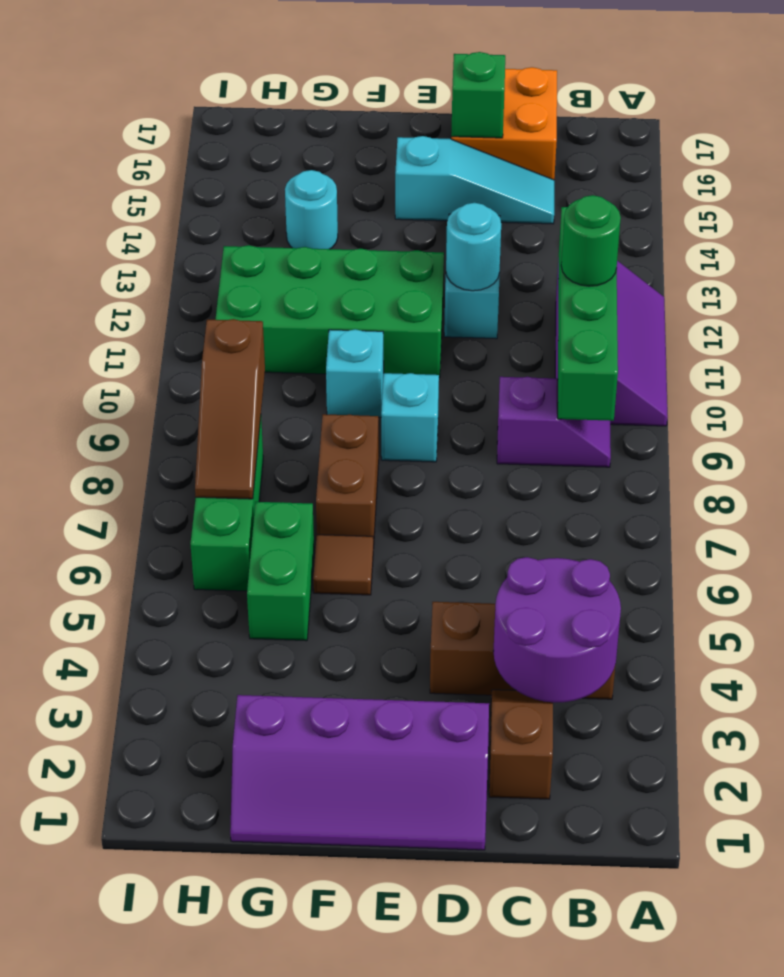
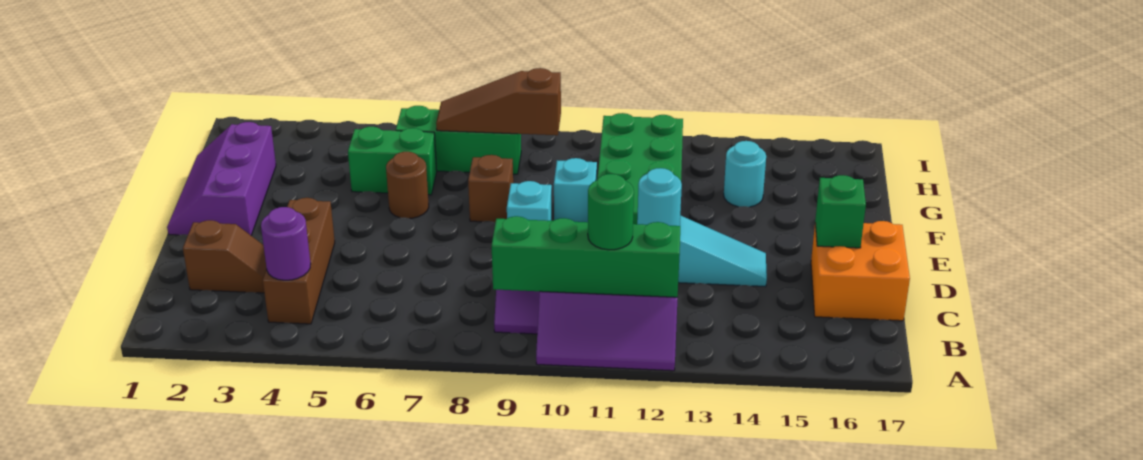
purple 2x2 round brick [493,557,621,703] -> purple 1x1 round brick [261,207,311,280]
cyan 1x3 slope [395,136,554,224] -> none
purple 2x4 slope [230,695,489,850] -> purple 2x3 slope [167,122,276,235]
brown 1x1 tile [313,535,373,595] -> brown 1x1 round brick [386,152,429,218]
brown 1x2 brick [316,414,379,549] -> brown 1x1 brick [468,155,513,222]

